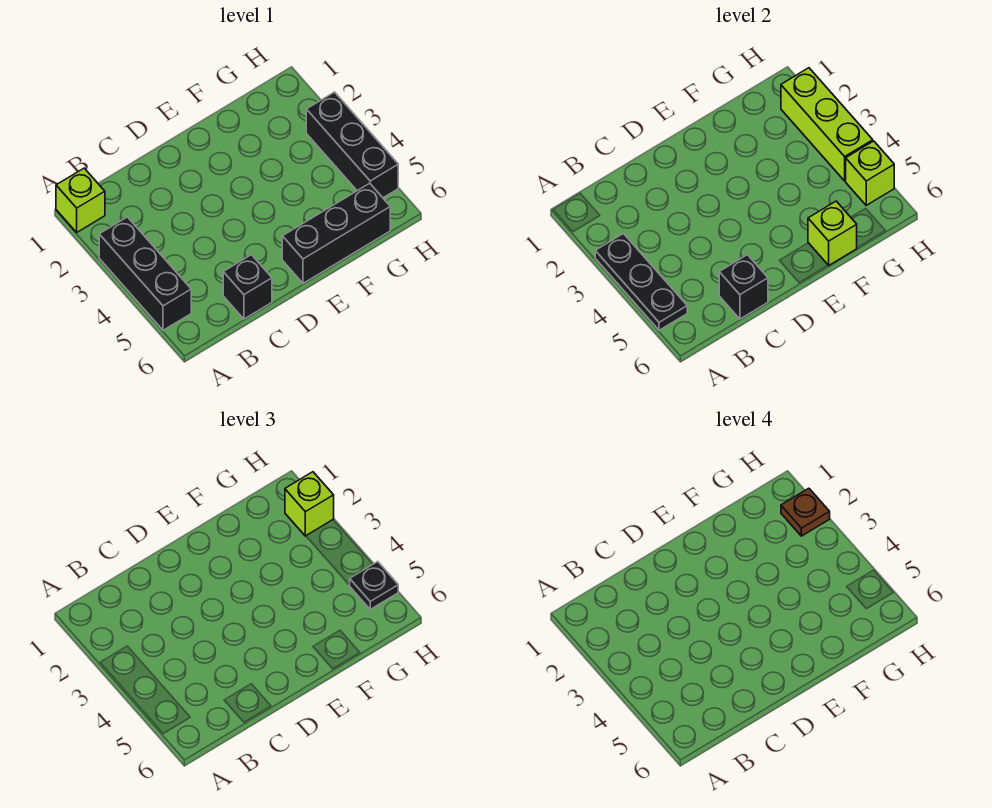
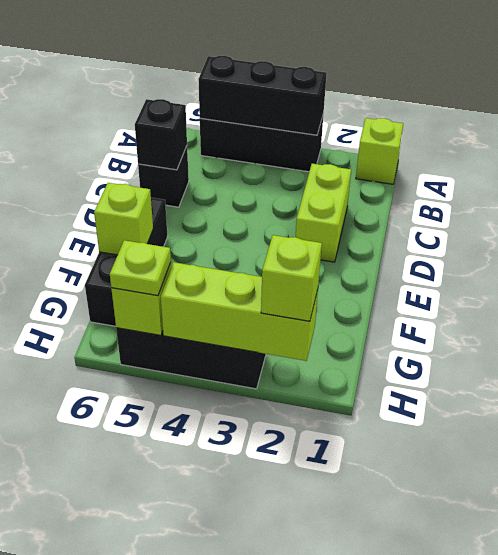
black 1x3 plate [595,234,687,330] -> black 1x3 brick [199,56,327,135]
none -> lime 1x2 brick [296,164,351,262]
brown 1x1 plate [781,488,830,536] -> none
black 1x1 plate [350,562,398,609] -> lime 1x1 plate [110,240,171,296]

